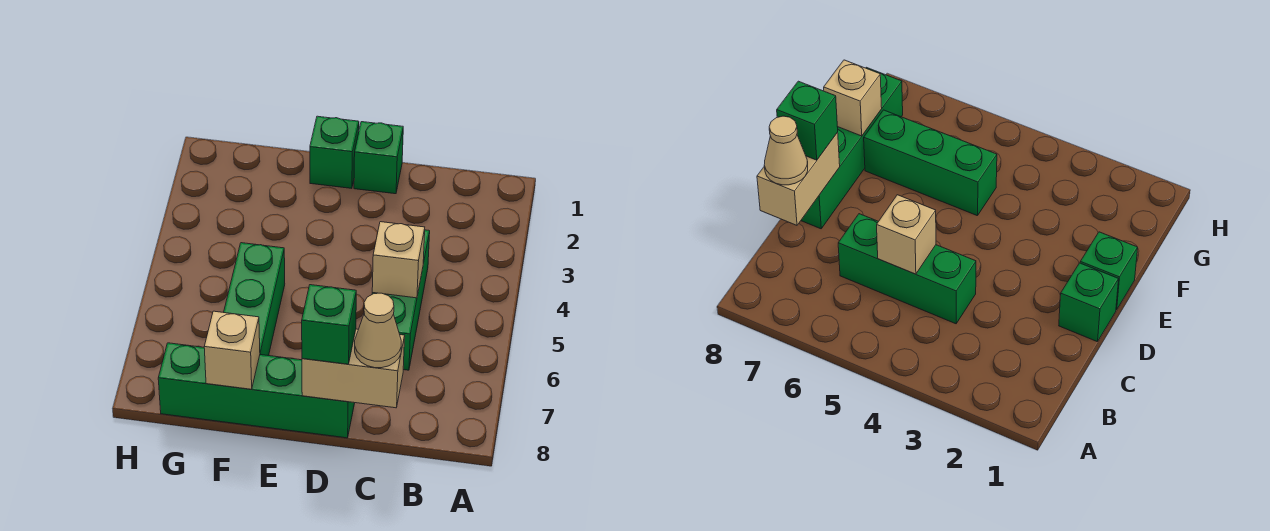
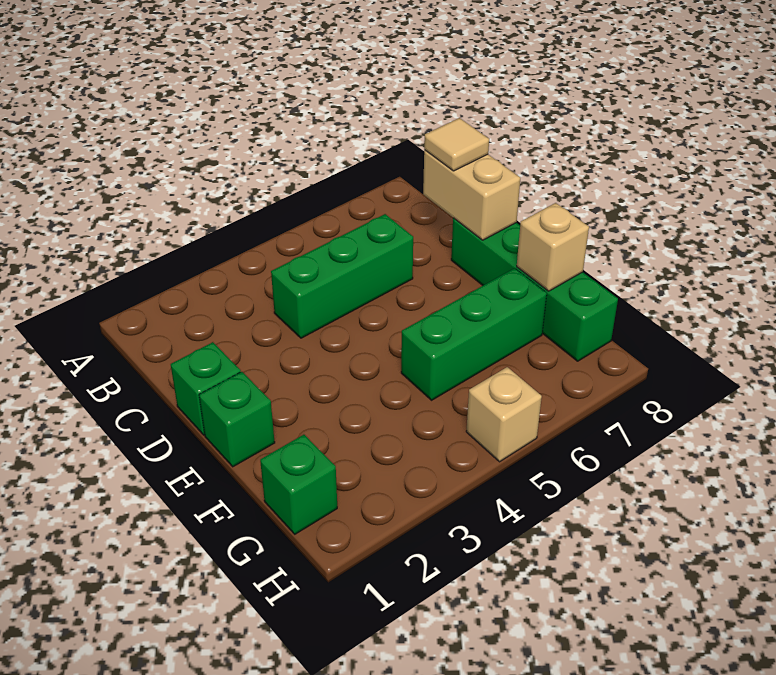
tan 1x1 brick [372,222,425,298] -> tan 1x1 brick moved to [466,367,542,462]
tan 1x1 cone [355,293,401,368] -> tan 1x1 tile [424,118,489,171]
green 1x1 brick [302,285,356,364] -> green 1x1 brick moved to [260,435,337,534]

